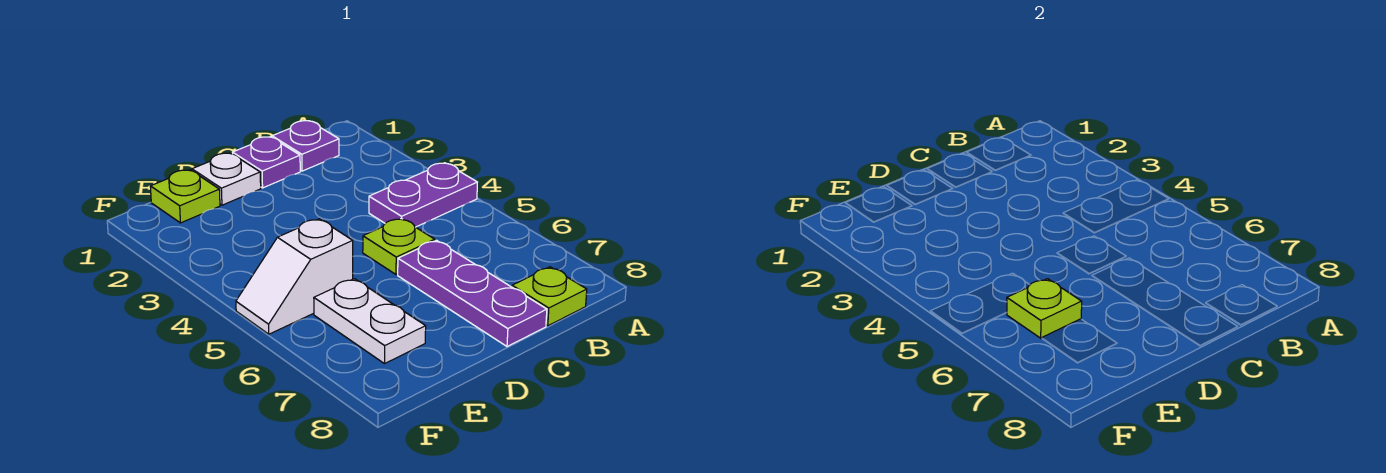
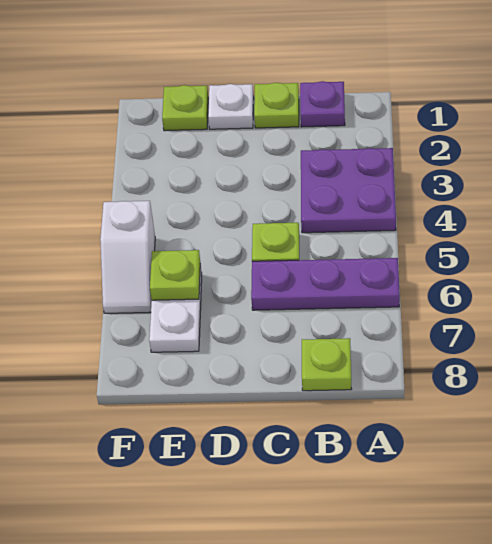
purple 1x2 plate [369,163,477,227] -> purple 2x2 plate [301,148,396,233]
purple 1x1 plate [232,137,300,188] -> lime 1x1 plate [254,83,299,128]
purple 1x3 plate [398,240,547,347] -> purple 1x3 plate turned to [251,258,400,310]
white 1x2 slope [236,219,353,334] -> white 1x2 slope turned to [100,201,155,313]

